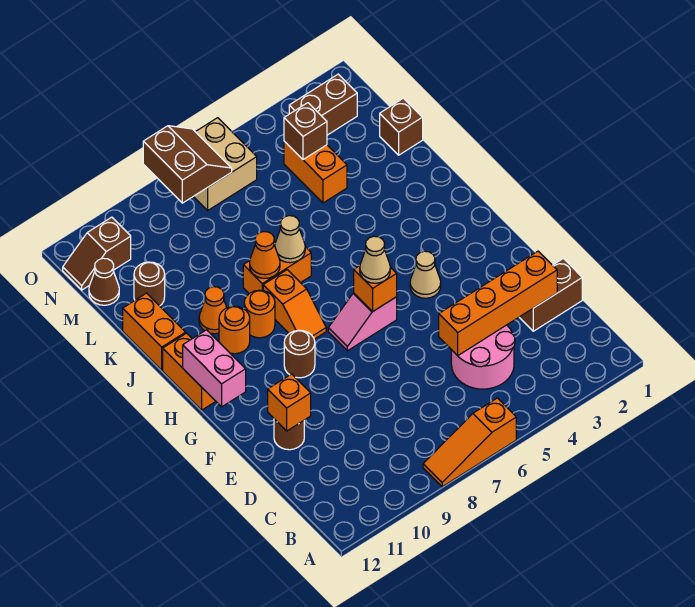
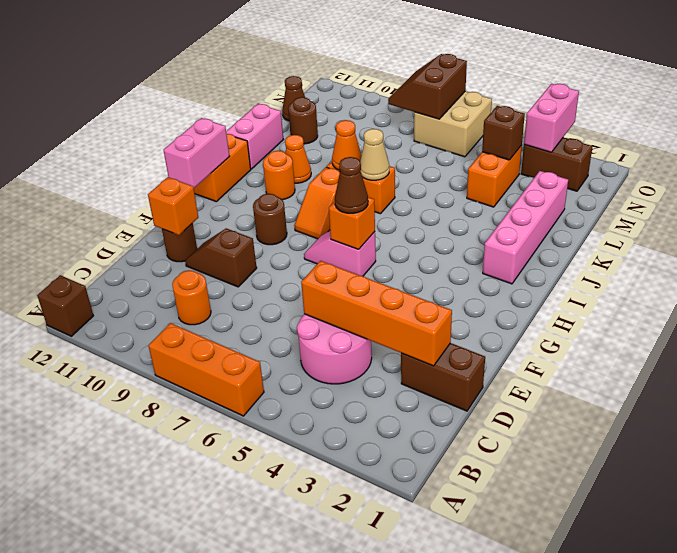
orange 1x3 slope [423,398,516,487] -> orange 1x3 brick [148,323,264,416]
tan 1x1 cone [410,251,441,298] -> none
tan 1x1 cone [360,236,390,283] -> brown 1x1 cone [335,157,368,213]
none -> pink 1x4 brick [483,171,568,284]
orange 1x1 round brick [244,290,275,338] -> orange 1x1 round brick moved to [172,270,211,325]
orange 1x2 brick [123,293,186,370] -> pink 1x2 brick [226,104,283,169]
brown 1x1 brick [380,98,423,155] -> brown 1x1 brick moved to [37,275,93,336]
none -> pink 1x2 brick [524,84,579,152]
brown 2x2 slope [143,126,232,203] -> brown 2x2 slope turned to [388,54,467,119]
brown 1x2 slope [63,217,131,290] -> brown 1x2 slope moved to [185,228,257,287]

